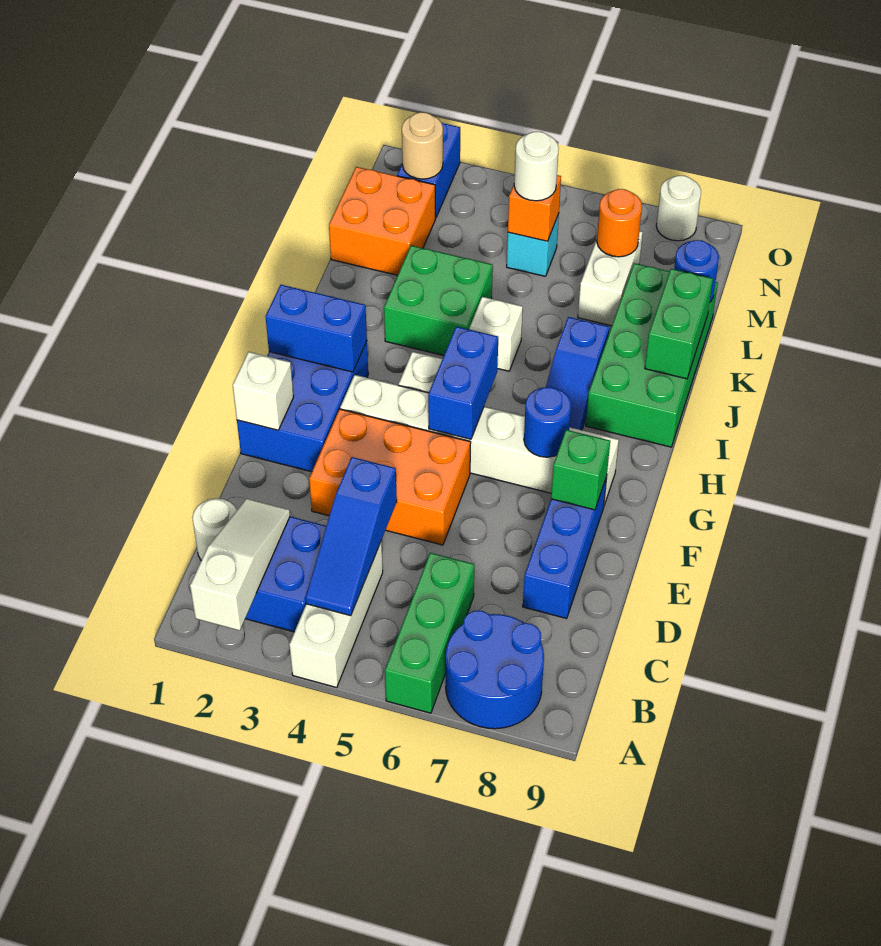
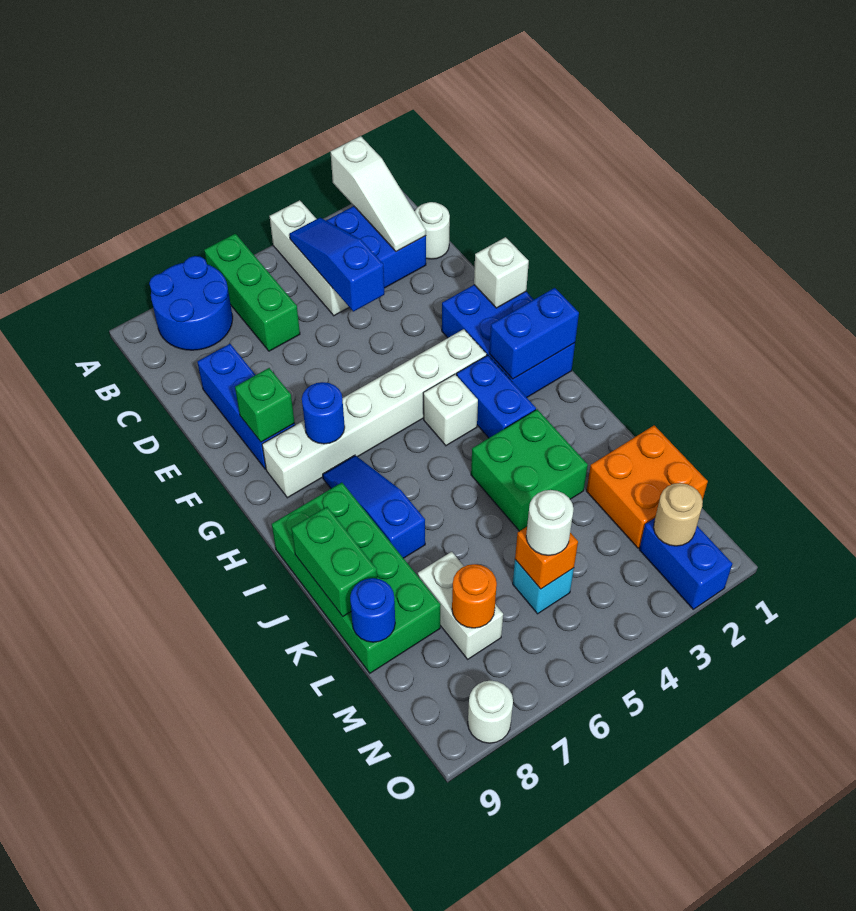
orange 2x3 brick [309,409,471,545] -> none
blue 1x2 brick [428,327,498,439] -> blue 1x2 brick moved to [457,355,536,438]
white 1x1 brick [470,297,523,371] -> none

